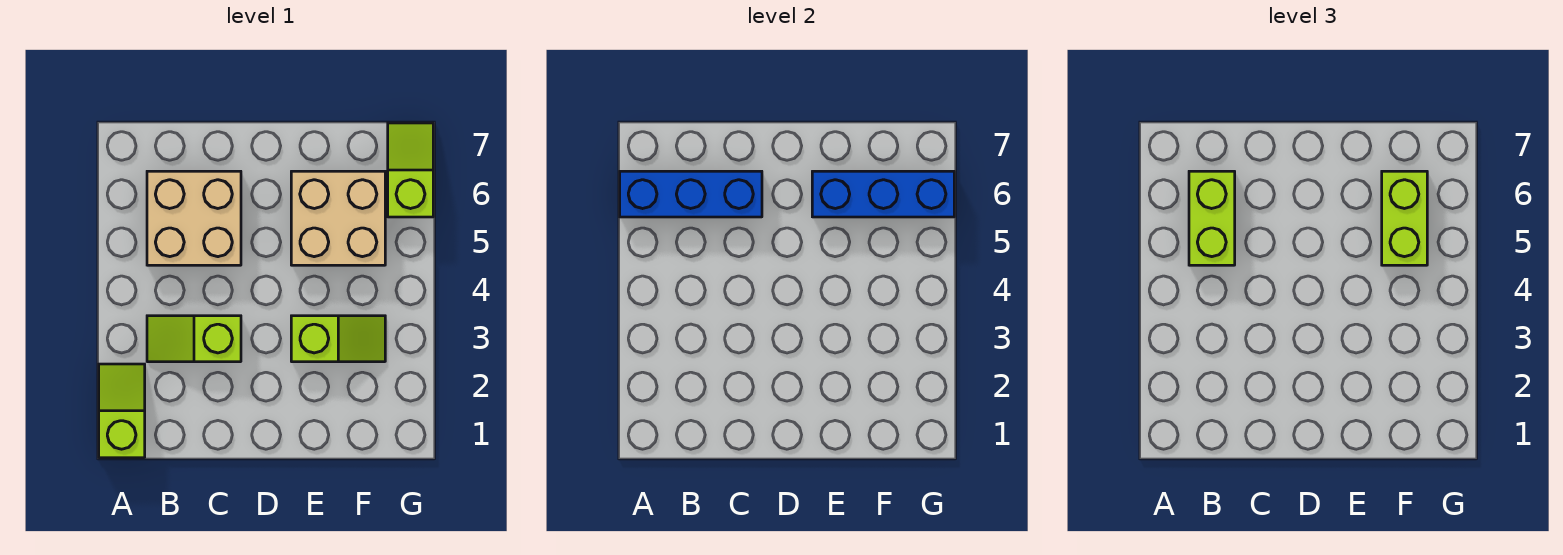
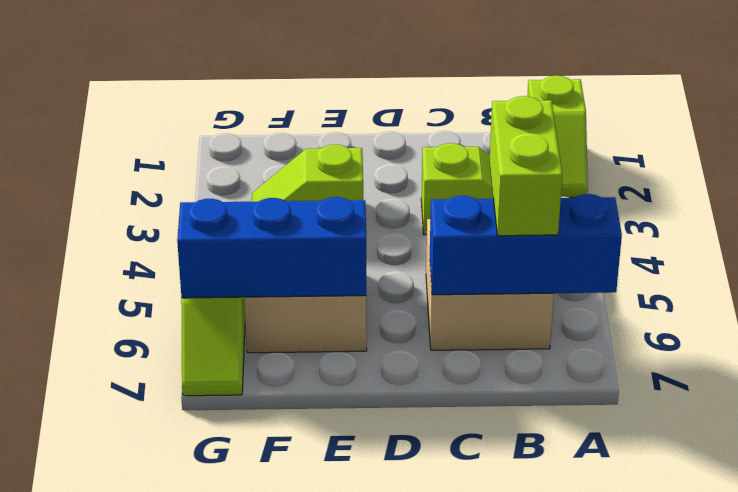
lime 1x2 brick [1382,171,1427,265] -> none

